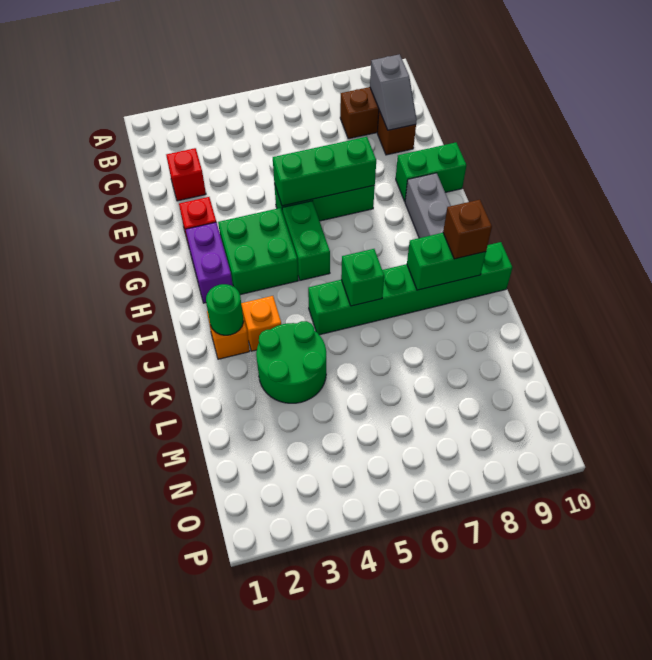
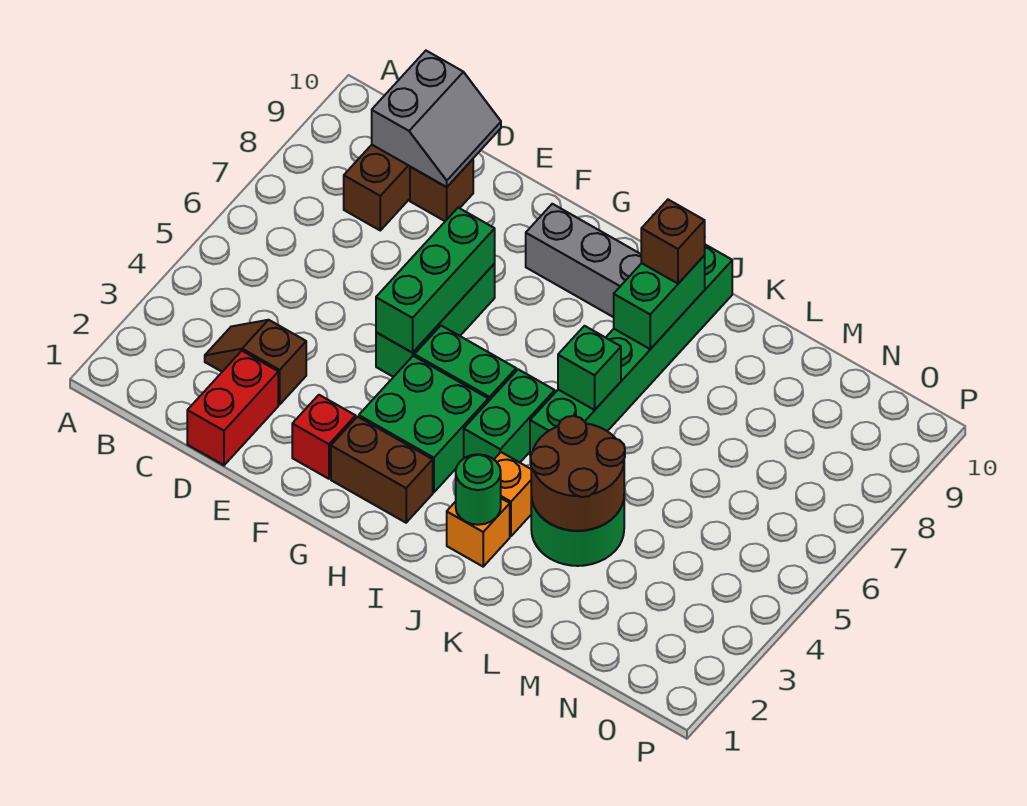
none -> brown 1x2 slope [205,320,306,404]
grey 1x2 slope [370,54,417,130] -> grey 2x2 slope [372,51,501,187]
red 1x1 brick [166,148,206,201] -> red 1x2 brick [187,351,278,465]
green 1x2 brick [396,143,467,201] -> green 1x2 brick moved to [464,369,555,463]
purple 1x2 brick [186,222,233,303] -> brown 1x2 brick [331,417,433,523]
none -> brown 2x2 round brick [530,416,625,531]

